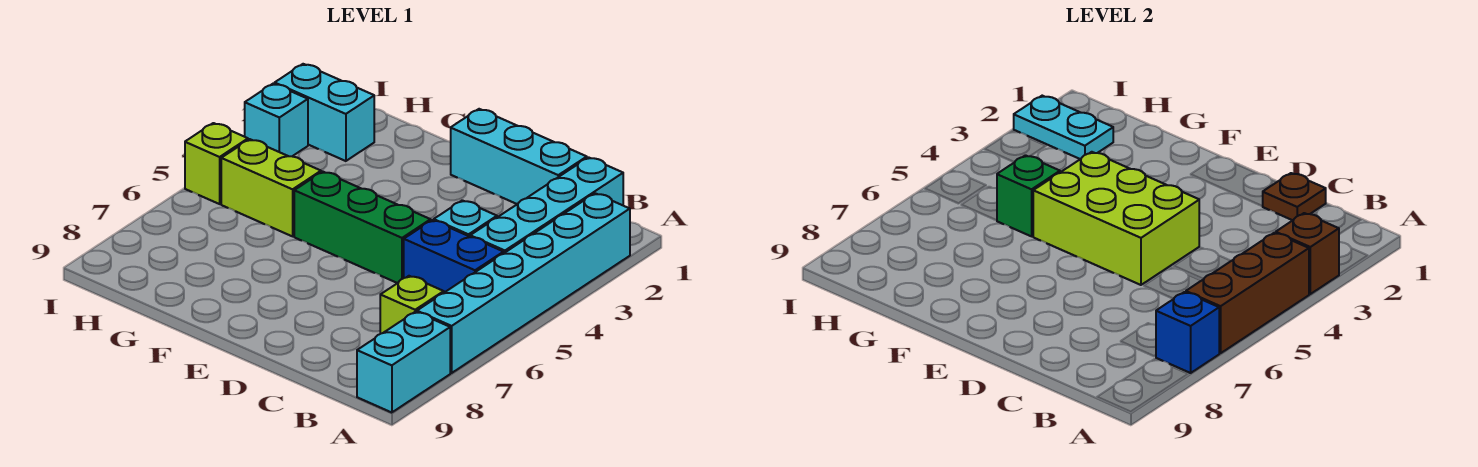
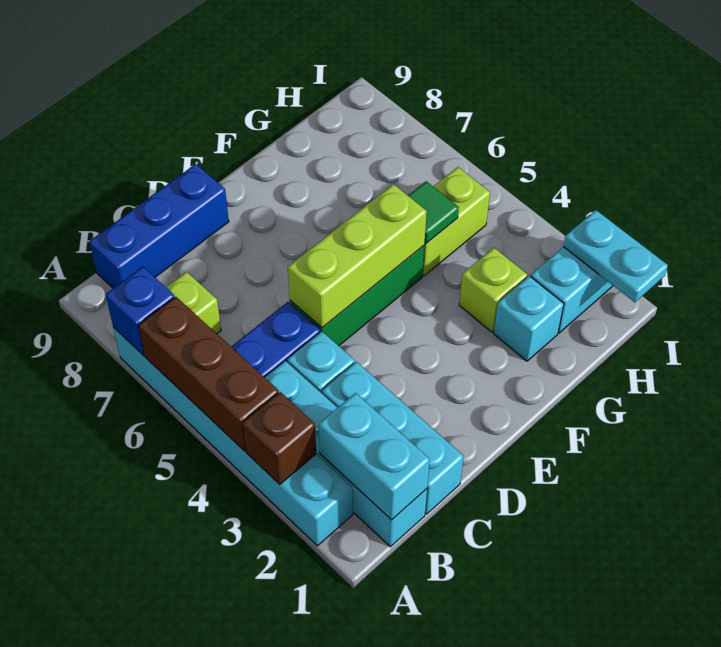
cyan 1x2 brick [357,312,450,413] -> cyan 1x2 brick moved to [319,393,430,520]
none -> blue 1x3 brick [89,164,229,288]
cyan 1x3 brick [451,109,587,204] -> cyan 1x3 brick turned to [322,362,464,514]
brown 1x1 plate [1263,173,1326,220] -> none
lime 2x3 brick [1033,152,1199,285] -> lime 1x3 brick [288,184,427,328]
green 1x1 brick [997,155,1060,236] -> green 1x1 tile [408,181,459,243]
cyan 1x2 plate [1014,96,1113,159] -> cyan 1x2 plate turned to [563,210,668,302]
cyan 1x1 brick [245,84,308,156] -> cyan 1x1 brick moved to [494,276,564,361]
lime 1x1 brick [185,123,248,204] -> lime 1x1 brick moved to [459,248,528,332]

